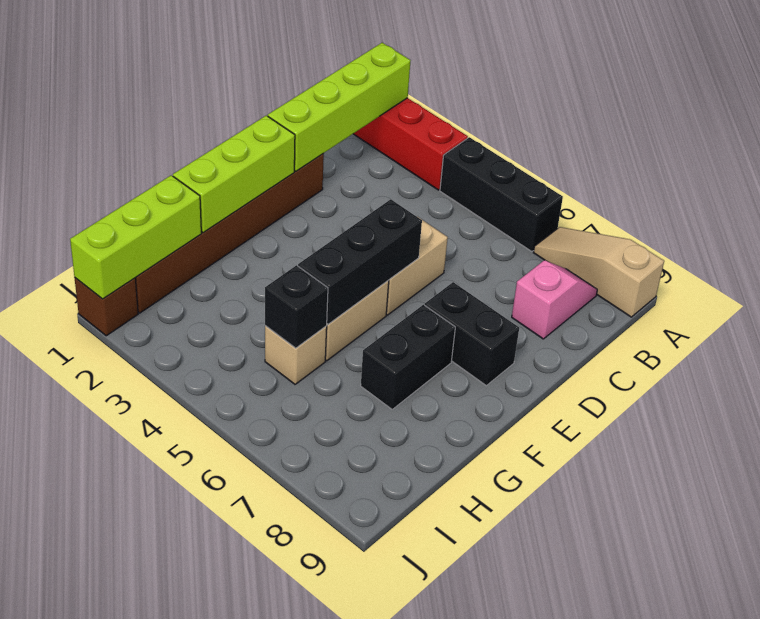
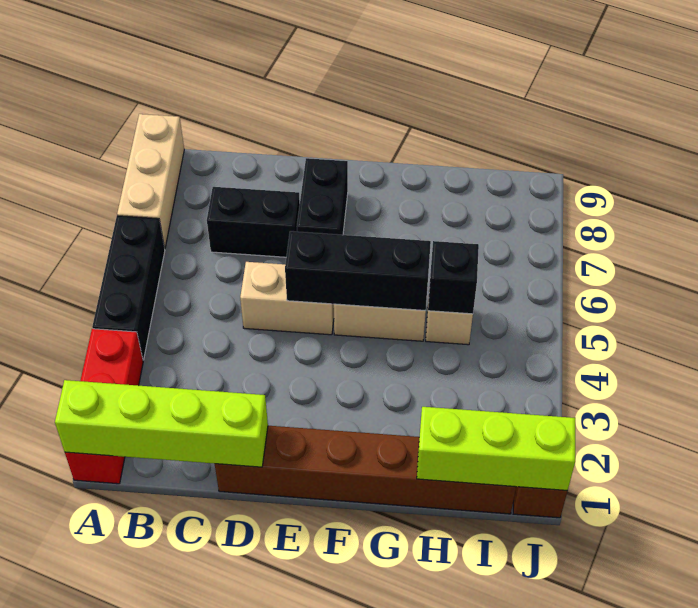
tan 1x3 slope [533,227,664,317] -> tan 1x3 brick [117,114,184,249]
pink 1x2 slope [512,260,597,339] -> none
lime 1x3 brick [173,116,295,233] -> none
black 1x2 brick [361,305,455,409] -> black 1x2 brick moved to [207,187,300,257]

